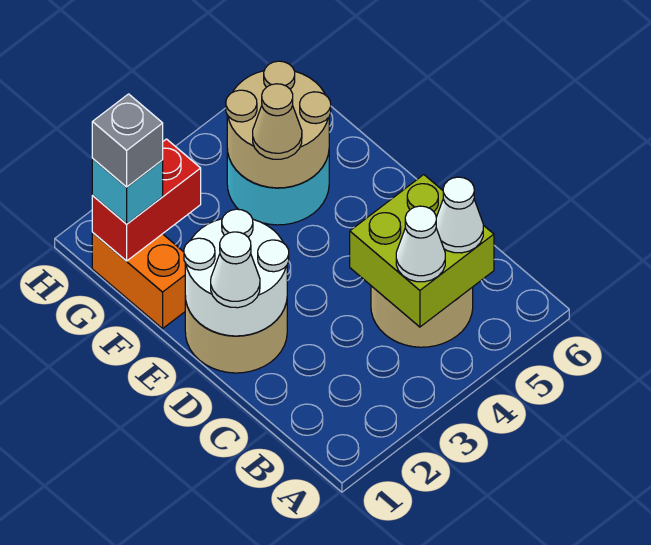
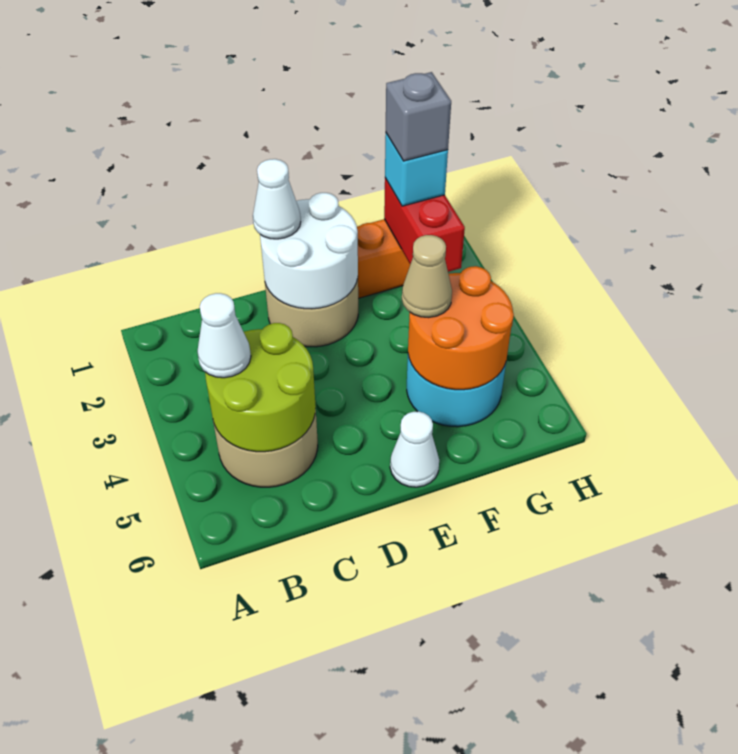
lime 2x2 brick [350,175,494,327] -> lime 2x2 round brick [205,323,316,452]
white 1x1 cone [436,177,483,253] -> white 1x1 cone moved to [390,411,439,487]
tan 2x2 round brick [226,61,331,188] -> orange 2x2 round brick [408,266,514,390]

